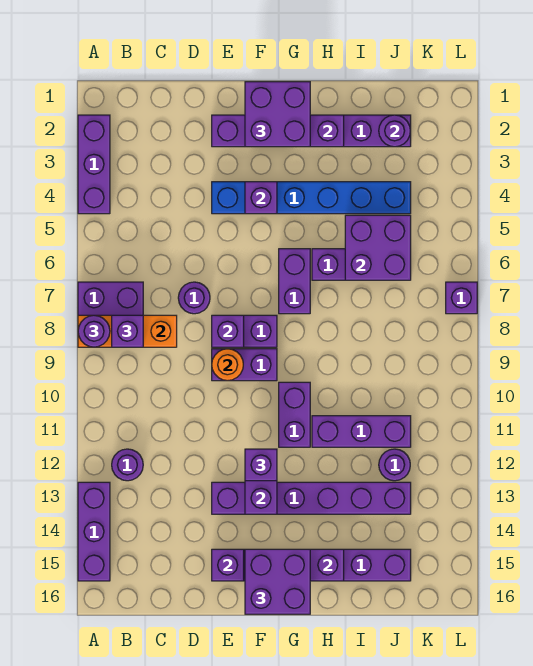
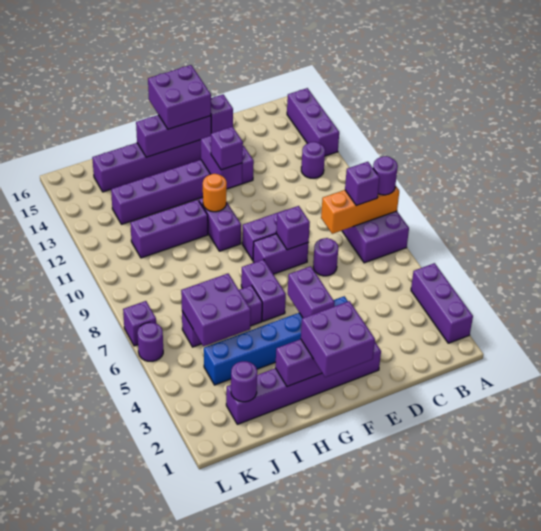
orange 1x1 round brick [212,349,243,381] -> orange 1x1 round brick moved to [203,174,227,212]
purple 1x1 brick [245,182,277,214] -> purple 1x2 brick [288,266,335,318]
purple 1x1 round brick [379,449,410,481] -> purple 1x1 round brick moved to [137,323,163,361]

